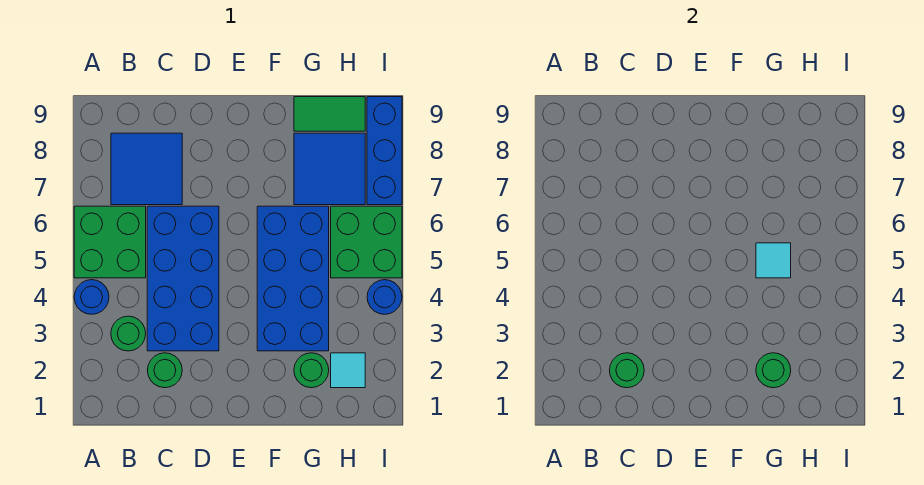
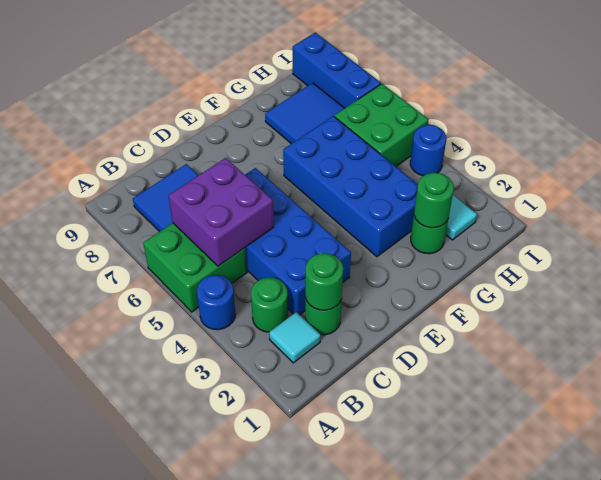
none -> purple 2x2 brick [168,158,274,266]
cyan 1x1 tile [756,243,791,278] -> cyan 1x1 tile moved to [269,312,321,363]
green 1x2 tile [294,97,365,131] -> none

